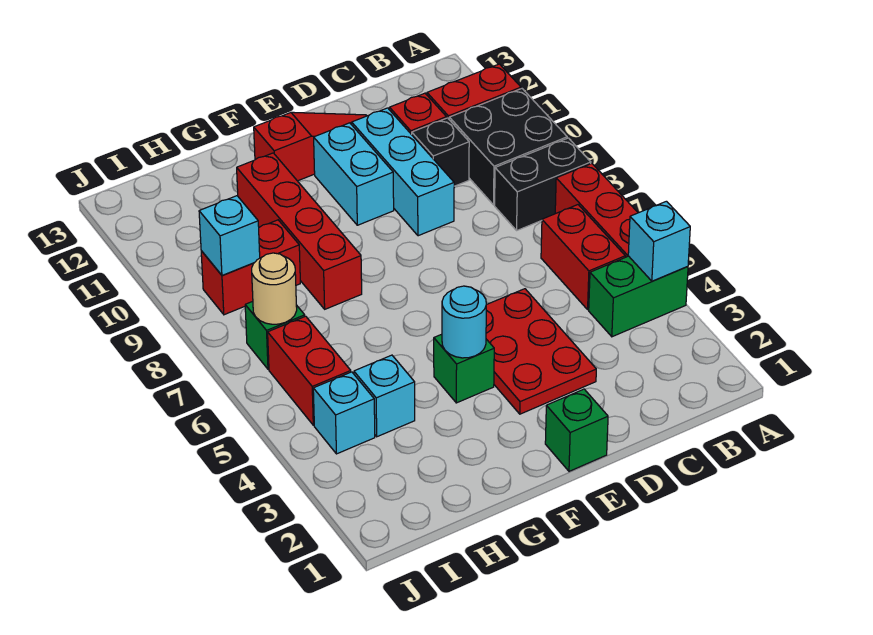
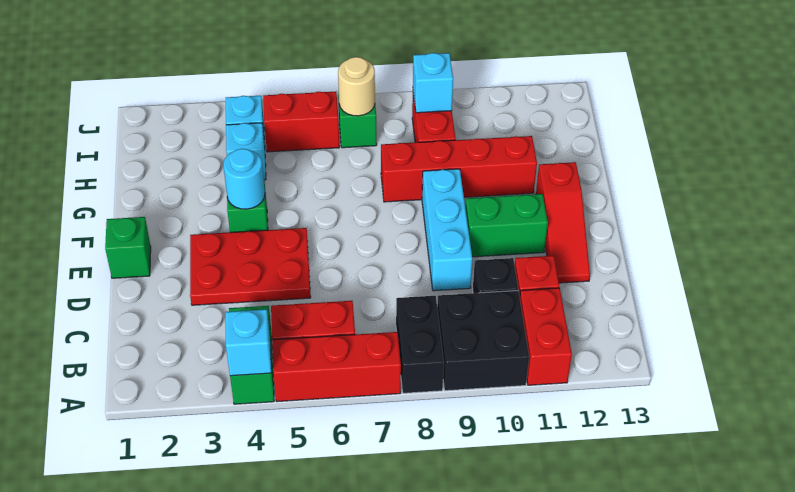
cyan 1x3 brick [352,108,454,236] -> cyan 1x3 brick turned to [422,169,472,291]
cyan 1x2 brick [314,123,394,225] -> green 1x2 brick [465,194,548,257]

